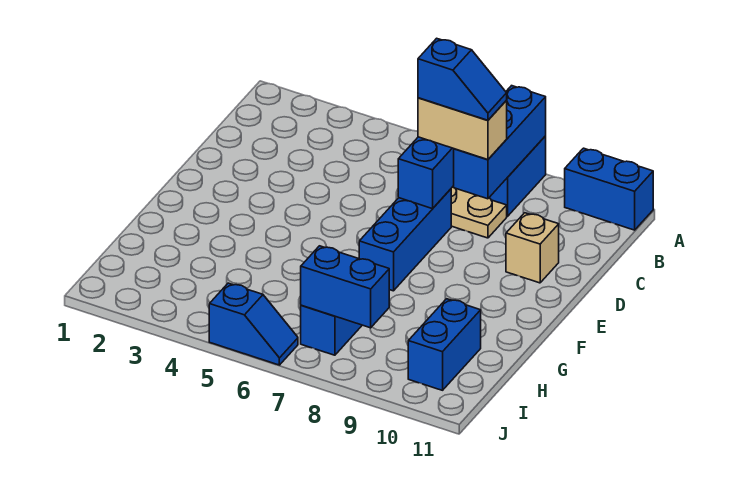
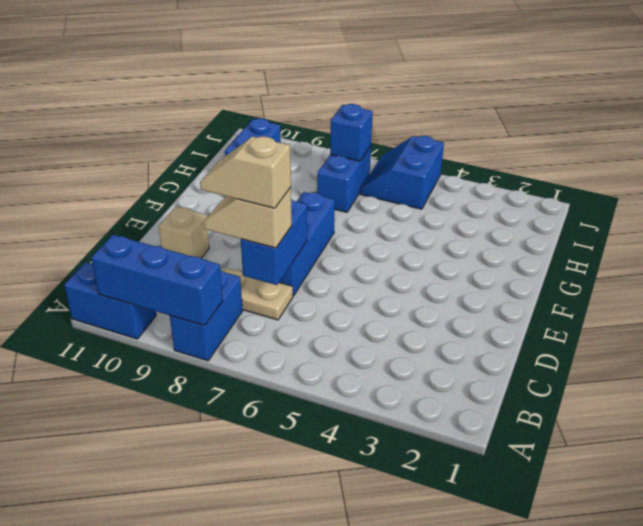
blue 1x3 brick [454,86,546,199] -> blue 1x3 brick turned to [91,235,223,326]
tan 1x2 brick [418,98,507,160] -> tan 1x2 slope [204,187,292,248]
blue 1x2 slope [418,38,507,120] -> tan 1x2 slope [200,136,291,208]
blue 1x2 brick [301,246,389,328] -> blue 1x1 brick [330,104,373,161]
blue 1x2 slope [209,283,298,365] -> blue 2x2 slope [360,136,444,209]

